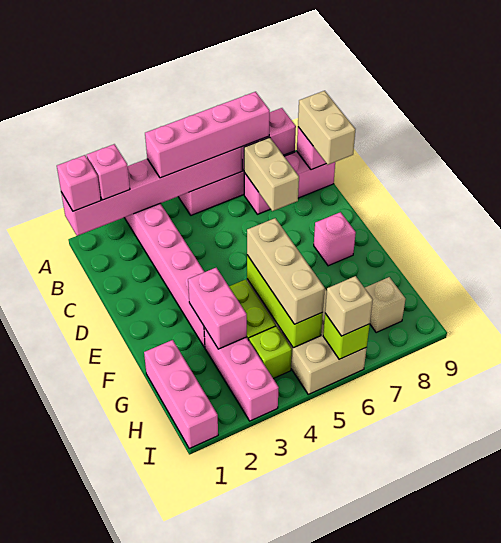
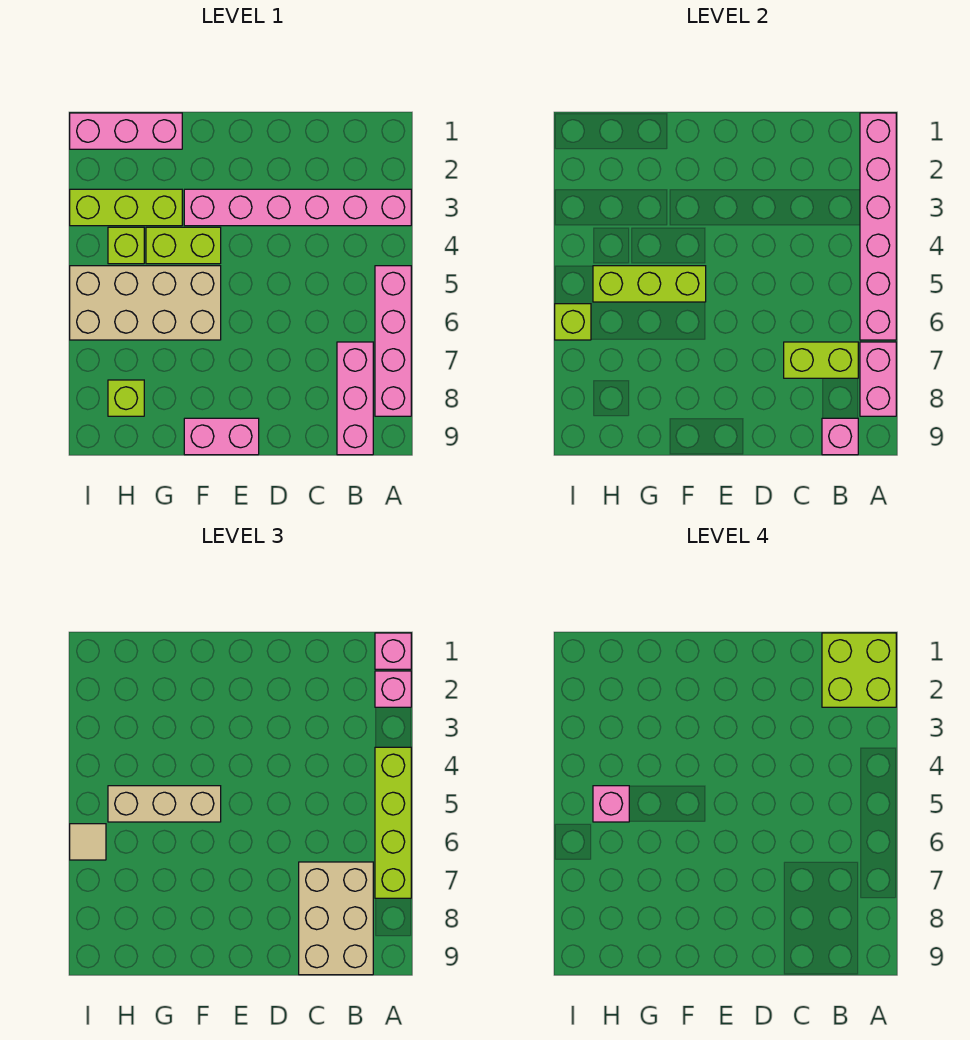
none -> lime 2x2 brick [822,633,896,707]
pink 1x4 brick [145,92,270,178] -> lime 1x4 brick [375,747,411,898]
tan 1x2 brick [244,137,299,211] -> lime 1x2 brick [784,342,858,378]
tan 1x2 brick [298,91,355,165] -> tan 2x3 brick [299,862,373,975]
pink 1x1 brick [314,212,356,266] -> pink 1x1 brick moved to [593,786,629,822]
pink 1x2 brick [188,268,247,349] -> pink 1x2 brick moved to [184,418,259,455]
pink 1x3 brick [204,327,279,421] -> lime 1x3 brick [70,189,182,226]
tan 1x1 brick [365,277,406,333] -> lime 1x1 brick [108,380,144,416]
tan 1x1 brick [325,276,373,336] -> tan 1x1 tile [70,824,106,860]

